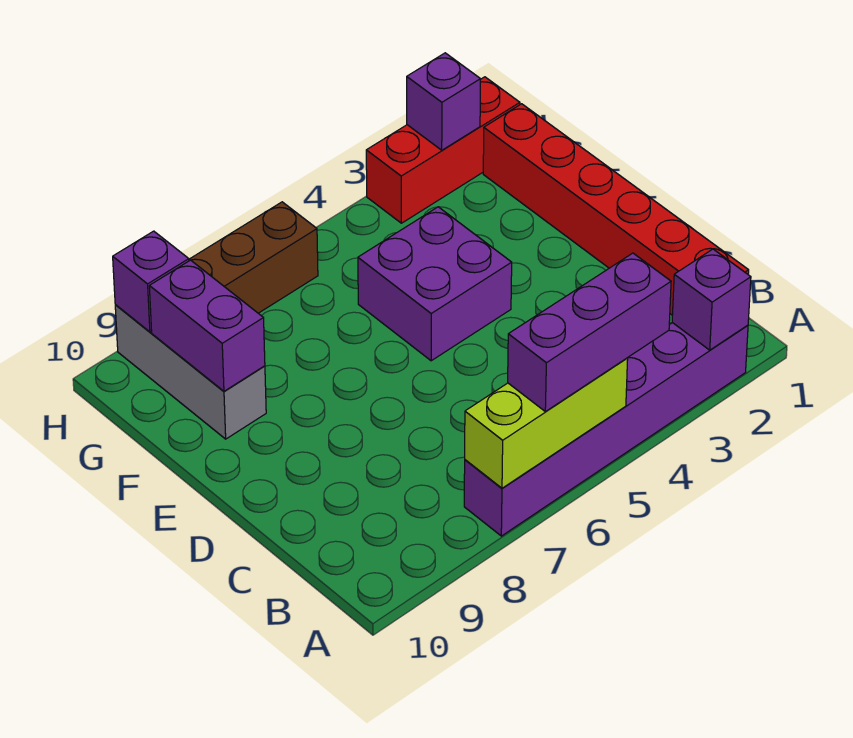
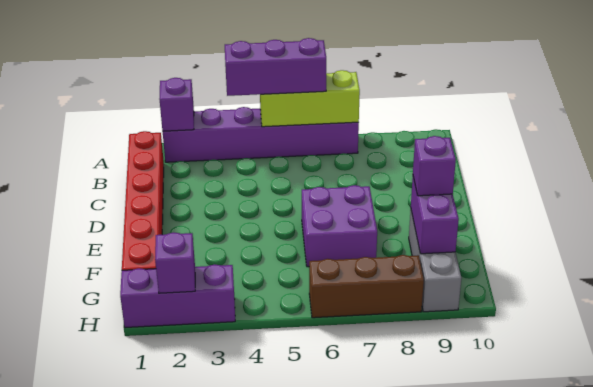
purple 2x2 brick [358,207,512,361] -> purple 2x2 brick moved to [302,185,377,267]
red 1x3 brick [366,77,520,223] -> purple 1x3 brick [120,264,235,328]
purple 1x1 brick [113,231,189,332] -> purple 1x1 brick moved to [413,136,456,196]

